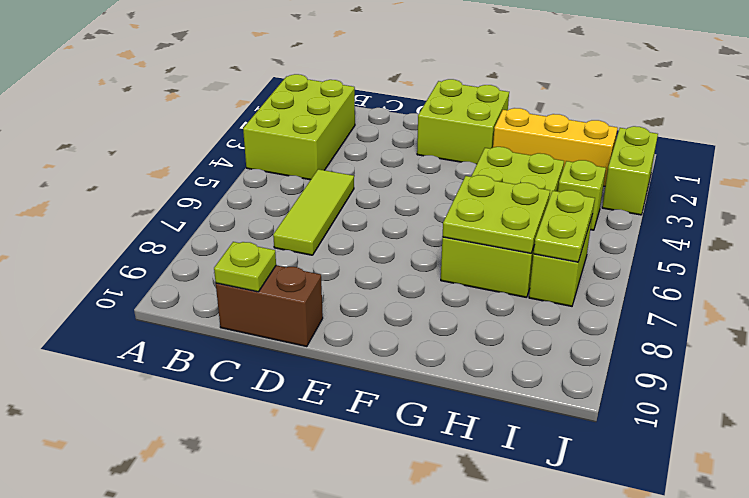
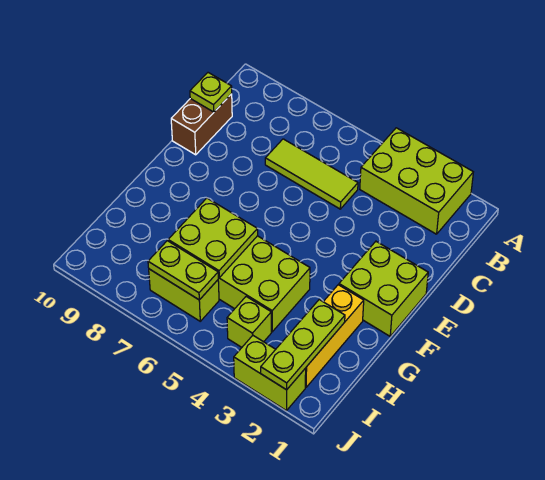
none -> lime 1x3 plate [261,300,345,390]

